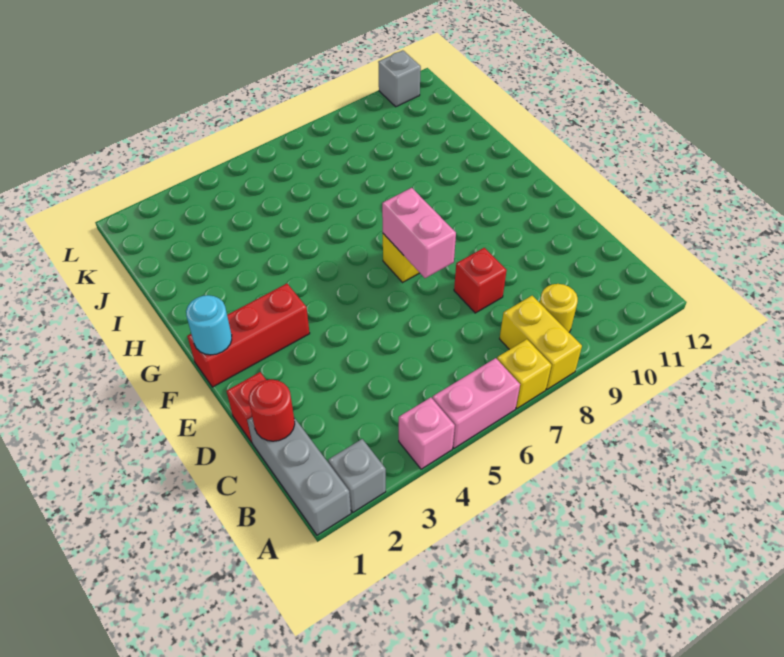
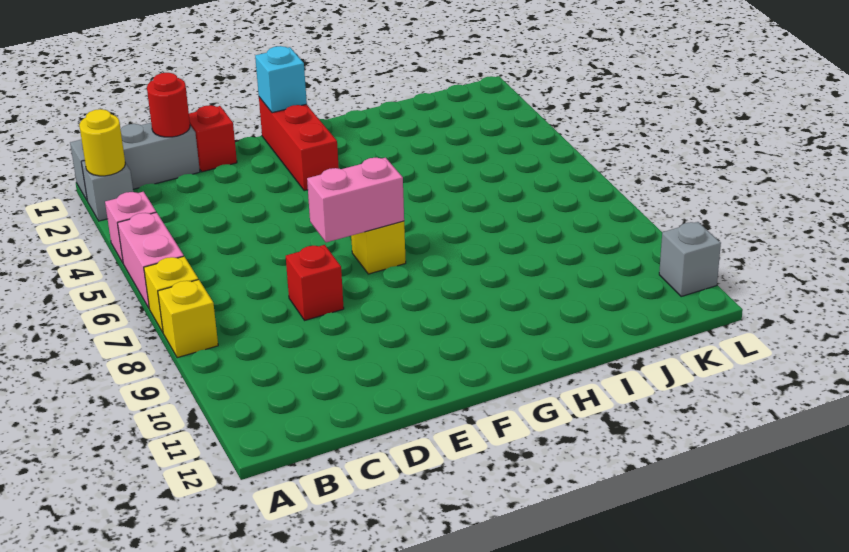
yellow 1x2 brick [500,296,582,389] -> yellow 1x1 brick [158,280,218,358]
yellow 1x1 round brick [540,284,578,332] -> yellow 1x1 round brick moved to [79,109,125,176]
cyan 1x1 round brick [186,295,232,355] -> cyan 1x1 brick [255,46,307,113]

